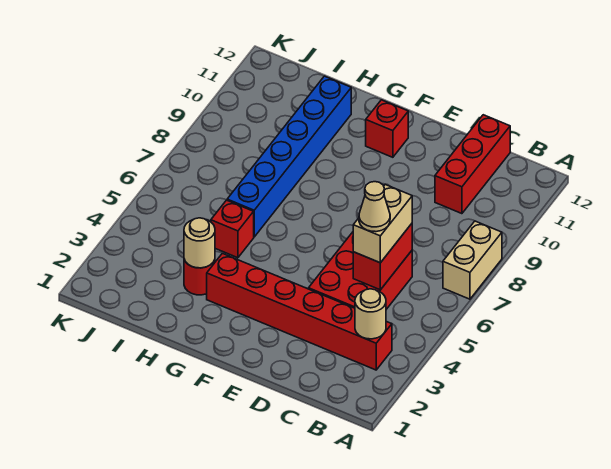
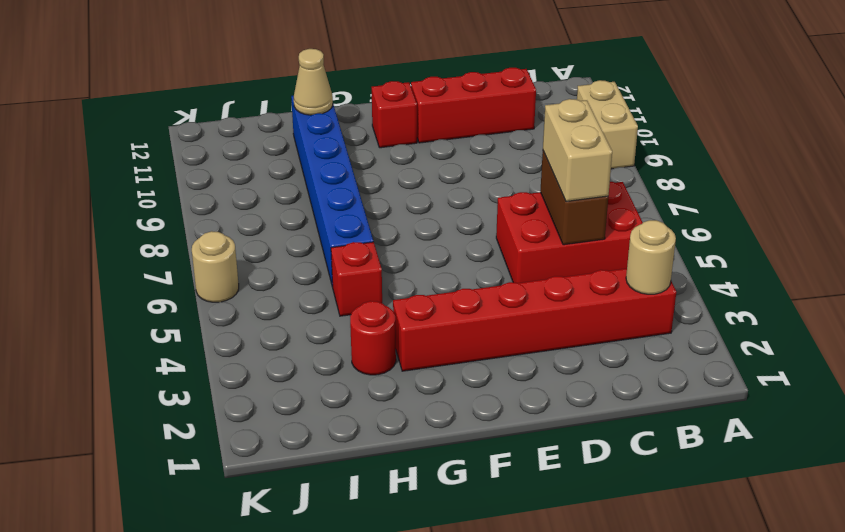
tan 1x2 brick [443,221,502,299] -> tan 1x2 brick moved to [577,80,638,169]
red 2x3 brick [309,232,412,309] -> red 2x3 brick turned to [496,182,643,283]
red 1x2 brick [353,224,412,290] -> brown 1x2 brick [540,151,608,245]
tan 1x1 cone [359,182,390,232] -> tan 1x1 cone moved to [294,49,333,115]
red 1x3 brick [435,115,510,214] -> red 1x3 brick turned to [411,68,536,143]
tan 1x1 round brick [184,218,215,268] -> tan 1x1 round brick moved to [192,231,239,302]

